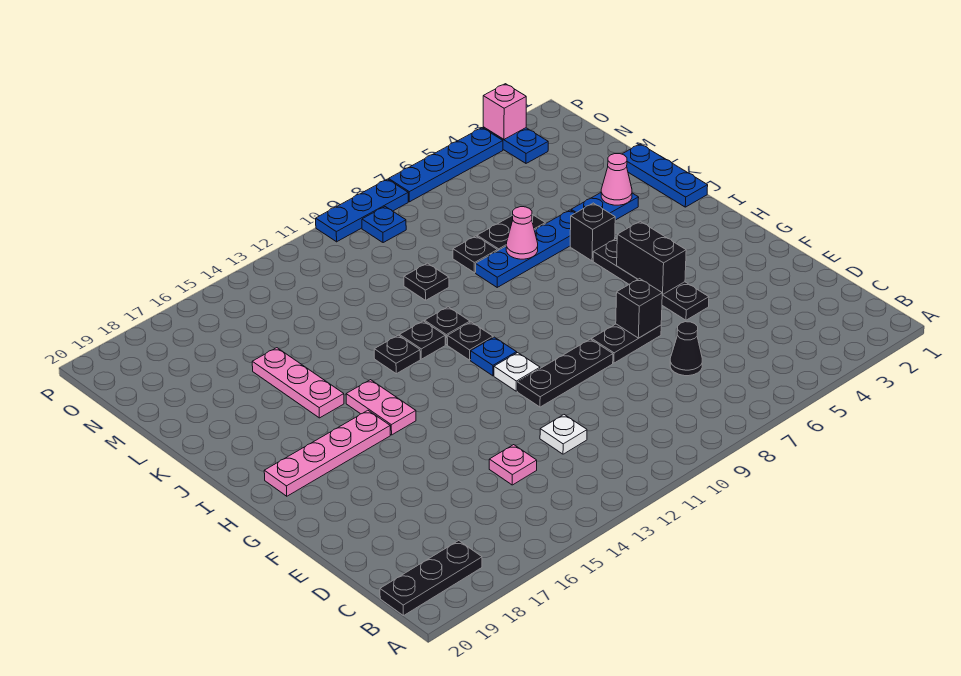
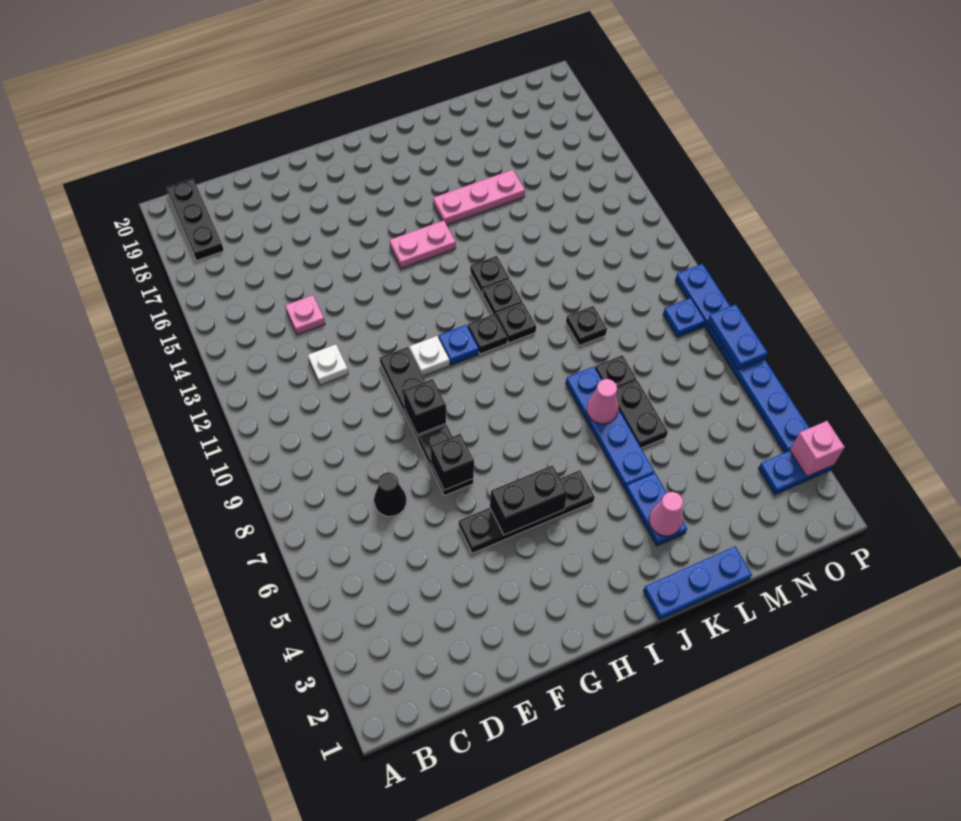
pink 1x4 plate [264,410,390,496] -> none
black 1x1 brick [570,203,615,261] -> black 1x1 brick moved to [403,379,446,435]
none -> blue 1x2 plate [708,304,768,370]

